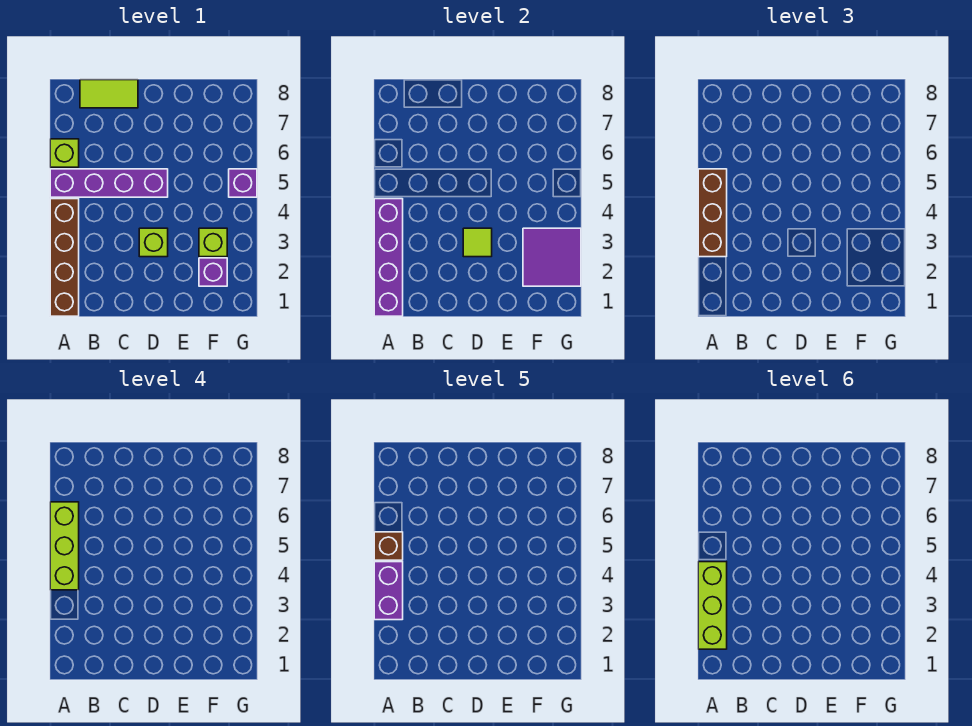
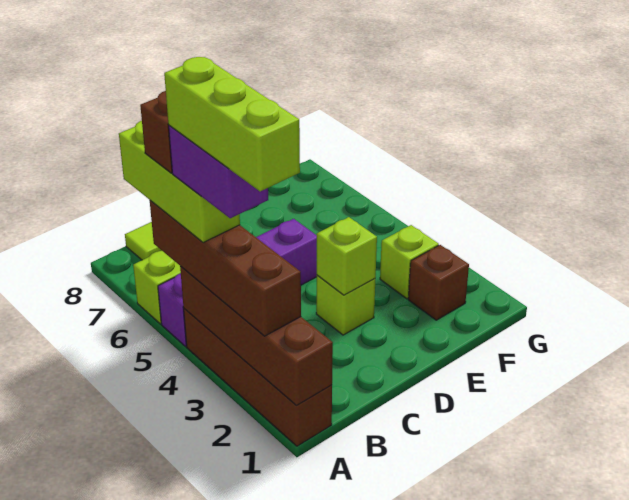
purple 1x4 brick [374,199,403,316] -> brown 1x4 brick [180,266,333,405]
brown 1x3 brick [698,169,727,257] -> brown 1x4 brick [150,200,301,336]
lime 1x1 tile [463,228,492,257] -> lime 1x1 brick [317,217,377,295]
purple 1x1 brick [199,258,227,286] -> brown 1x1 brick [408,245,469,320]
purple 2x2 tile [523,228,581,286] -> none
purple 1x1 brick [229,169,257,197] -> none

